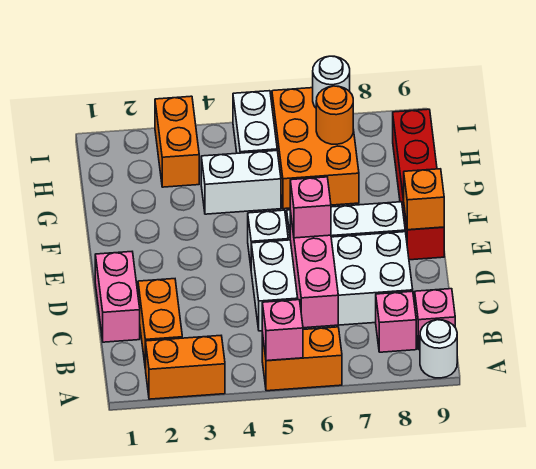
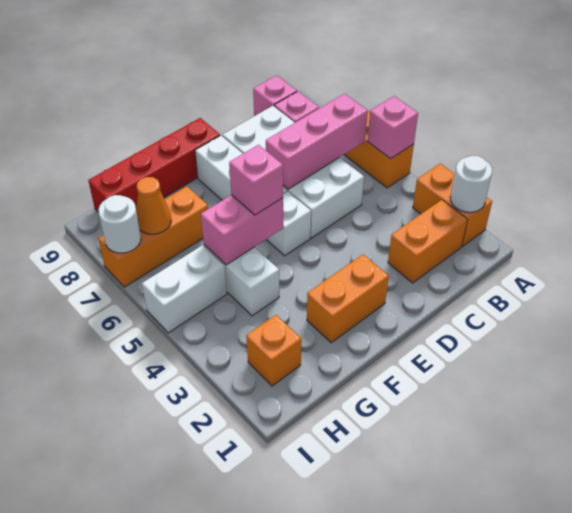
white 1x1 round brick [420,320,457,378] -> white 1x1 round brick moved to [450,156,492,212]
pink 1x2 brick [95,252,140,342] -> pink 1x2 brick moved to [201,195,283,265]
pink 1x1 brick [290,177,331,238] -> pink 1x1 brick moved to [229,145,283,215]
orange 1x1 brick [404,169,444,230] -> orange 1x1 brick moved to [246,315,301,386]
orange 2x3 brick [272,88,359,209] -> orange 1x3 brick [98,186,208,287]
orange 1x2 brick [155,96,199,187] -> orange 1x2 brick moved to [307,254,389,343]
orange 1x1 round brick [316,86,353,144] -> orange 1x1 cone [136,177,171,234]

